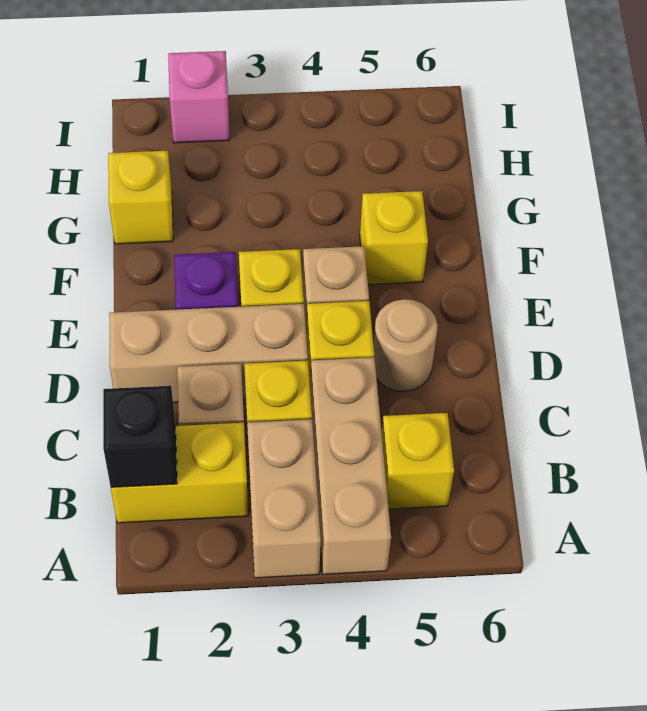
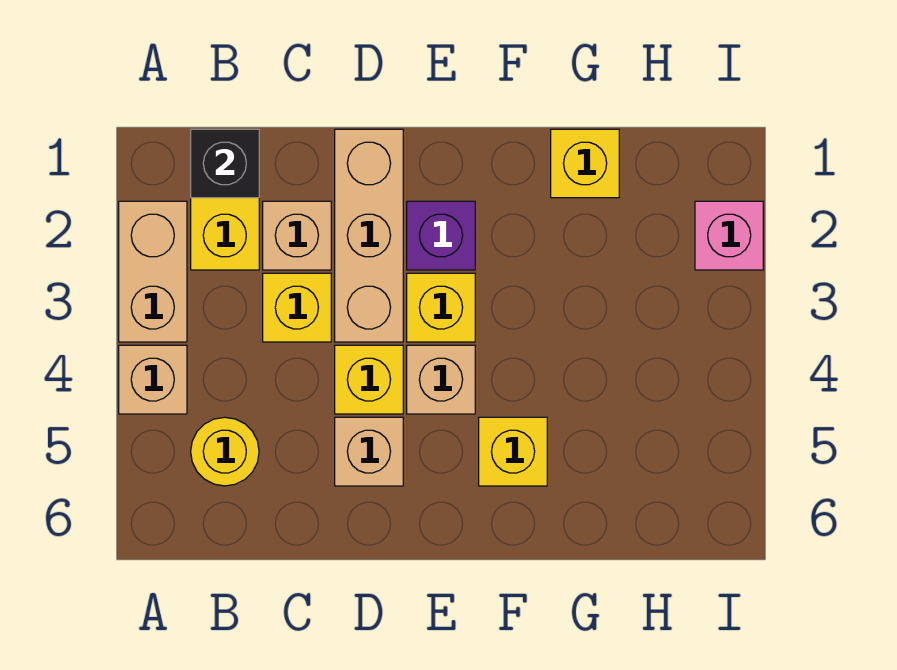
tan 1x2 brick [247,419,321,578] -> tan 1x2 brick turned to [119,201,187,342]
tan 1x3 brick [310,357,391,574] -> tan 1x1 brick [119,345,187,414]
yellow 1x1 brick [382,413,454,509] -> yellow 1x1 round brick [191,417,259,486]
tan 1x1 round brick [374,299,438,392] -> tan 1x1 brick [335,417,403,486]

